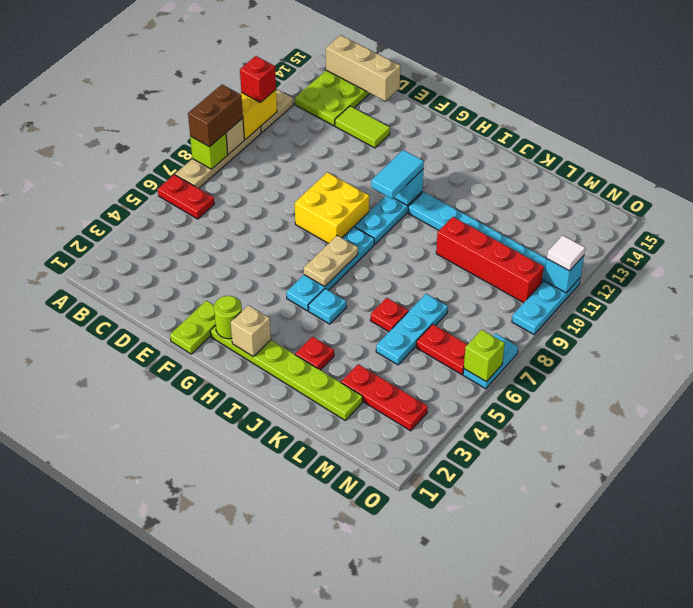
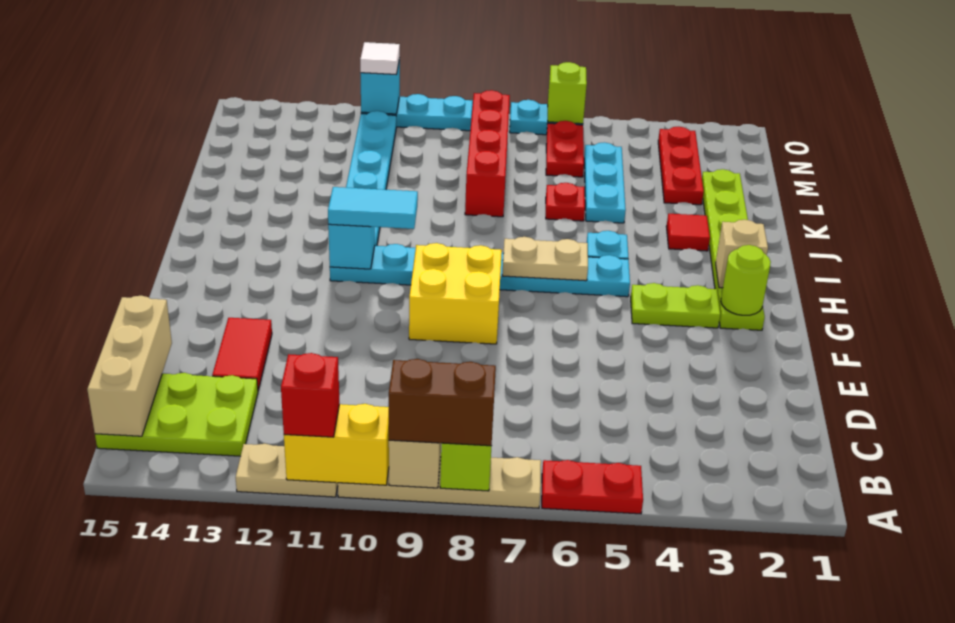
red 1x2 plate [158,175,214,219] -> red 1x2 plate turned to [542,460,643,514]
lime 1x2 tile [335,106,390,148] -> red 1x2 tile [212,318,272,390]
lime 1x2 plate [170,301,216,354] -> lime 1x2 plate moved to [631,283,720,328]
red 1x1 plate [295,337,334,370] -> red 1x1 tile [666,214,710,251]
red 1x4 brick [436,217,544,303] -> red 1x4 brick moved to [465,90,510,217]
cyan 1x3 plate [376,294,448,365] -> cyan 1x3 plate turned to [584,142,626,223]

